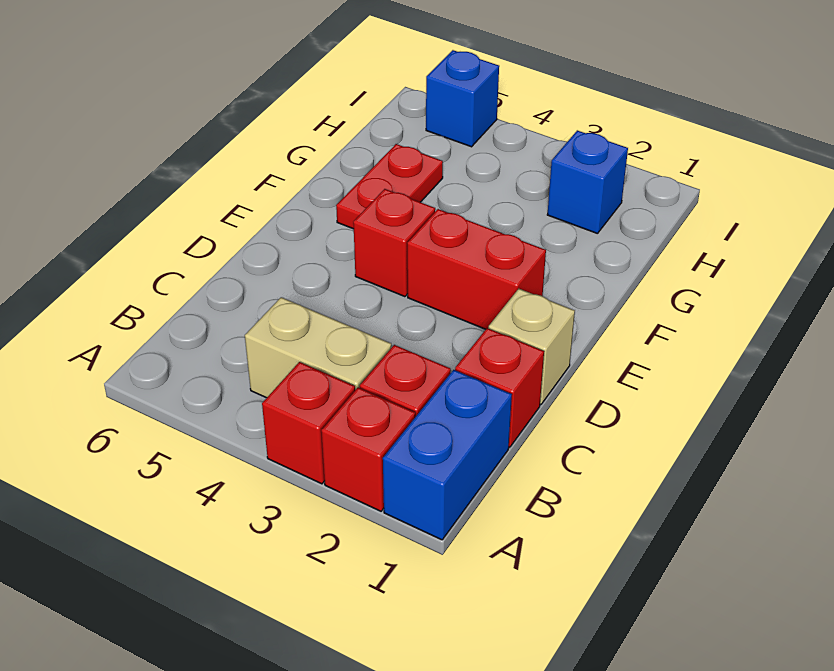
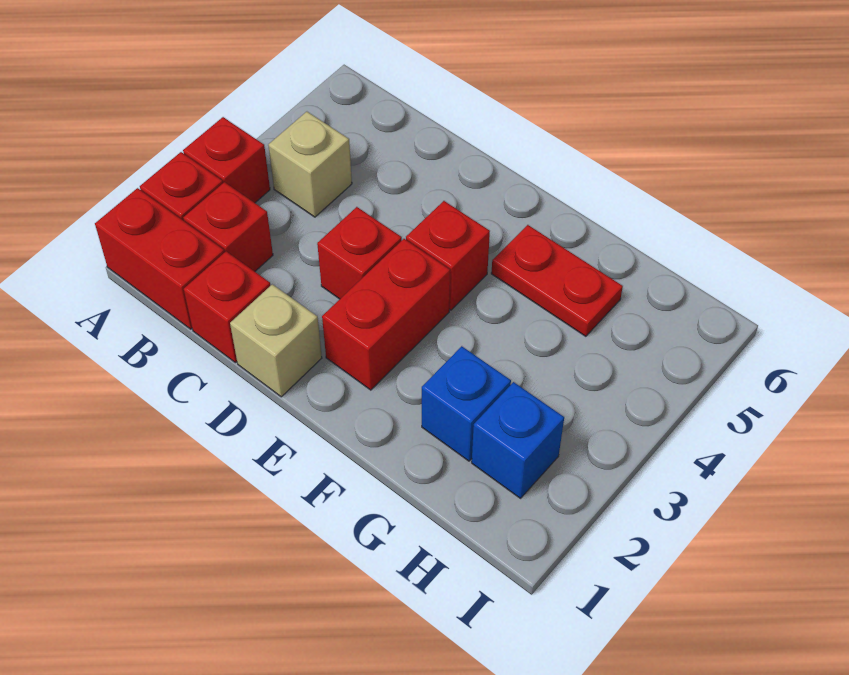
blue 1x2 brick [383,370,512,540] -> red 1x2 brick [95,188,224,329]
tan 1x2 brick [245,297,391,398] -> tan 1x1 brick [268,112,352,217]
none -> red 1x1 brick [317,207,402,299]
blue 1x1 brick [426,50,499,147] -> blue 1x1 brick moved to [422,346,511,461]

